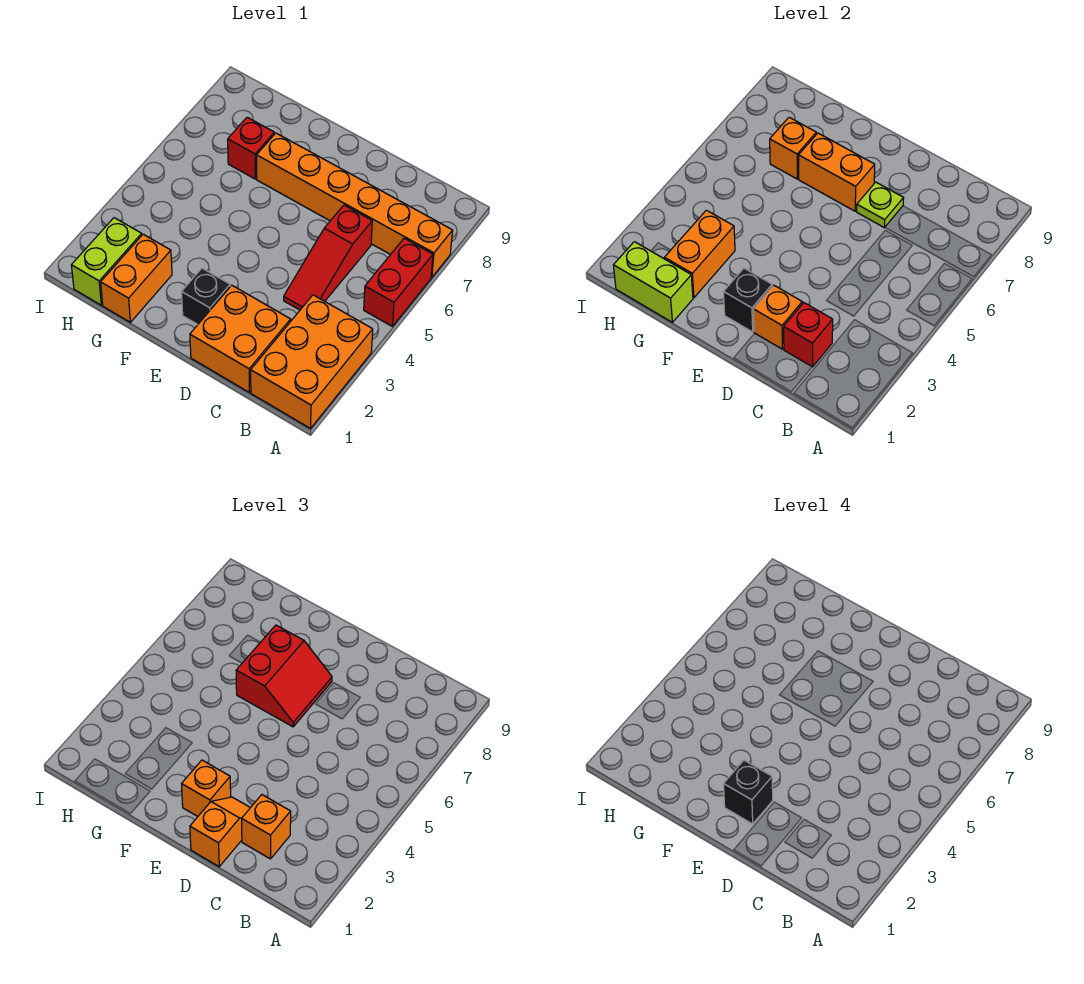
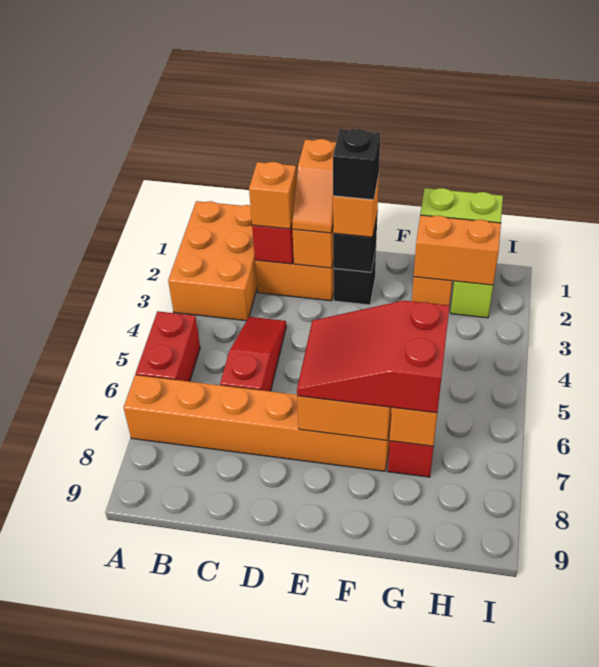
lime 1x1 plate [856,182,904,228] -> none
red 2x2 slope [236,625,332,727] -> red 2x3 slope [297,301,450,413]
orange 1x2 brick [665,210,735,298] -> orange 1x2 brick turned to [414,215,501,285]

